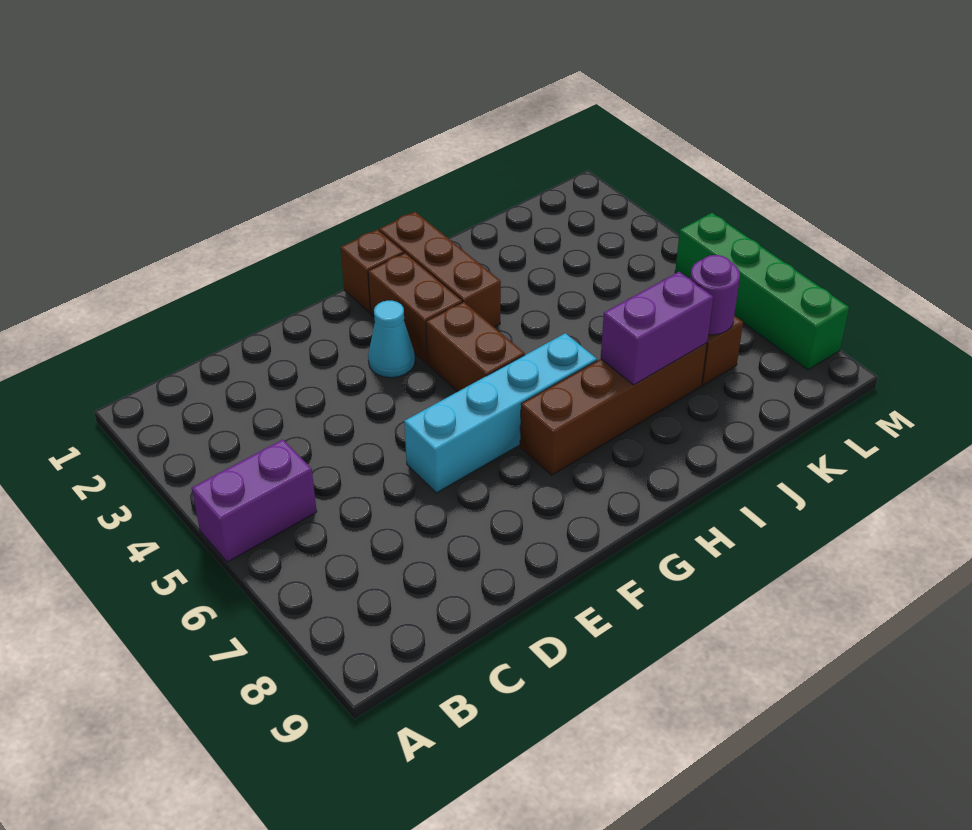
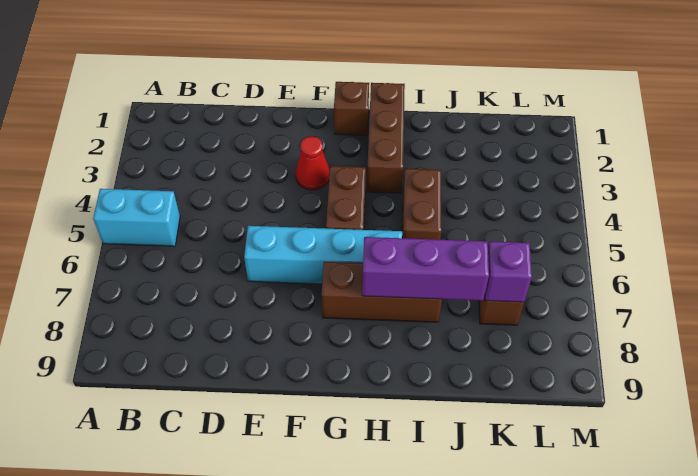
purple 1x2 brick [192,440,317,562] -> cyan 1x2 brick [93,189,180,246]
cyan 1x1 cone [368,301,415,378] -> red 1x1 cone [296,136,330,190]
brown 1x2 brick [368,253,462,363] -> brown 1x2 brick moved to [402,169,441,240]
brown 1x4 brick [520,343,707,475] -> brown 1x3 brick [321,262,442,322]
purple 1x2 brick [601,272,713,385] -> purple 1x3 brick [362,237,489,301]
purple 1x1 round brick [690,255,740,335] -> purple 1x1 brick [485,241,532,302]
green 1x4 brick [675,213,849,370] -> none

